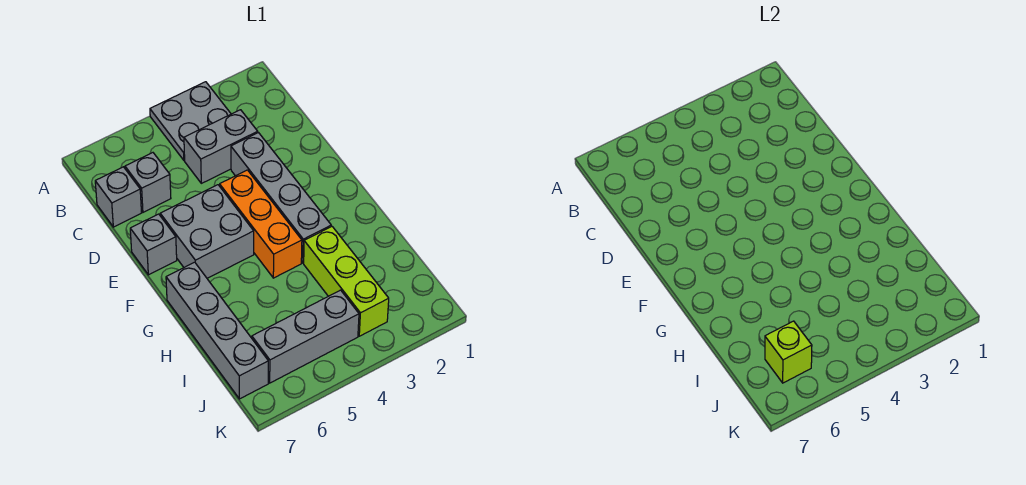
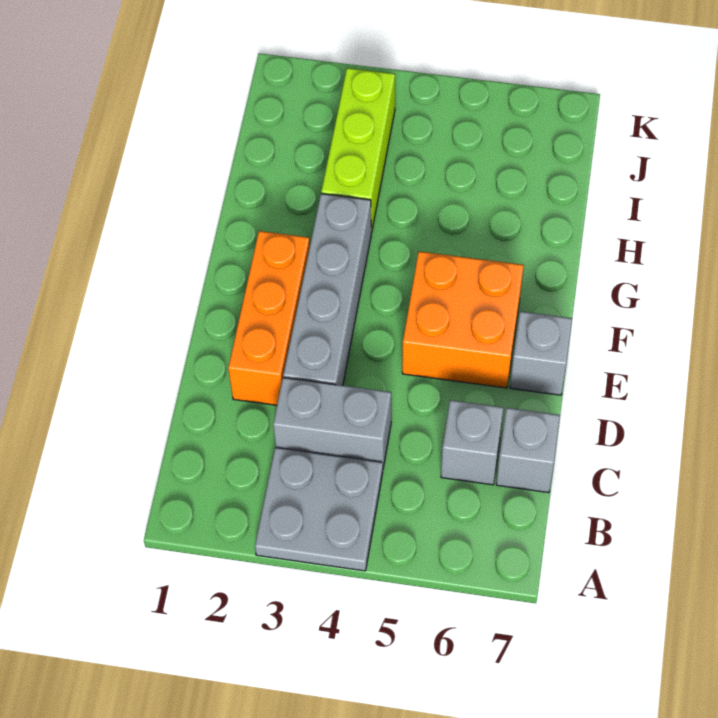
orange 1x3 brick [220,170,302,278] -> orange 1x3 brick moved to [228,231,310,405]
grey 2x2 brick [160,185,254,278] -> orange 2x2 brick [402,252,524,388]
grey 1x4 brick [166,262,268,399] -> none
grey 1x3 brick [252,290,359,383] -> none
lime 1x1 brick [765,321,812,383] -> none

